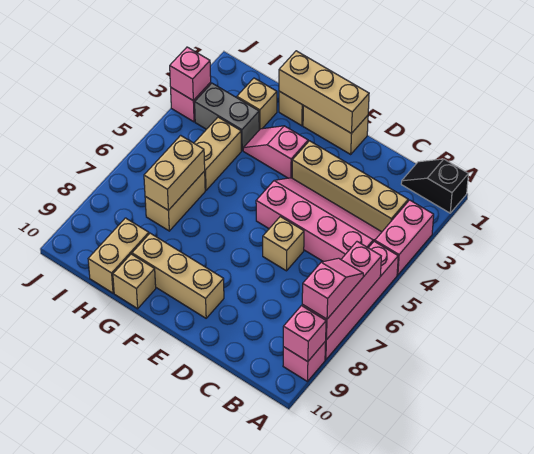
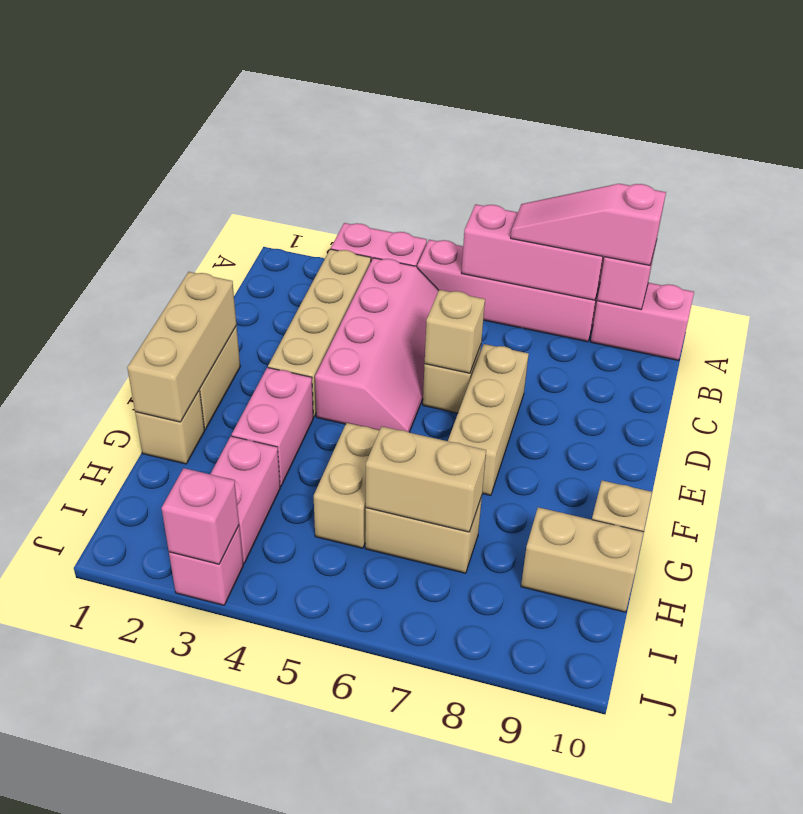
black 1x2 slope [401,159,468,213] -> none
pink 1x2 slope [302,258,363,319] -> pink 1x3 slope [511,184,666,265]
pink 1x1 brick [283,341,326,381] -> pink 1x2 brick [591,283,694,360]
pink 2x4 slope [256,178,382,262] -> pink 2x4 slope turned to [315,258,439,432]
tan 1x3 brick [132,233,224,318] -> tan 1x3 brick moved to [448,344,529,495]
pink 1x2 slope [243,126,308,178] -> pink 1x2 brick [232,367,313,486]
tan 1x1 brick [237,78,277,130] -> tan 1x1 brick moved to [425,290,485,373]
grey 1x2 brick [195,83,259,150] -> pink 1x2 brick [211,436,280,563]
tan 1x2 brick [194,117,241,190] -> tan 1x2 brick turned to [314,423,380,548]

